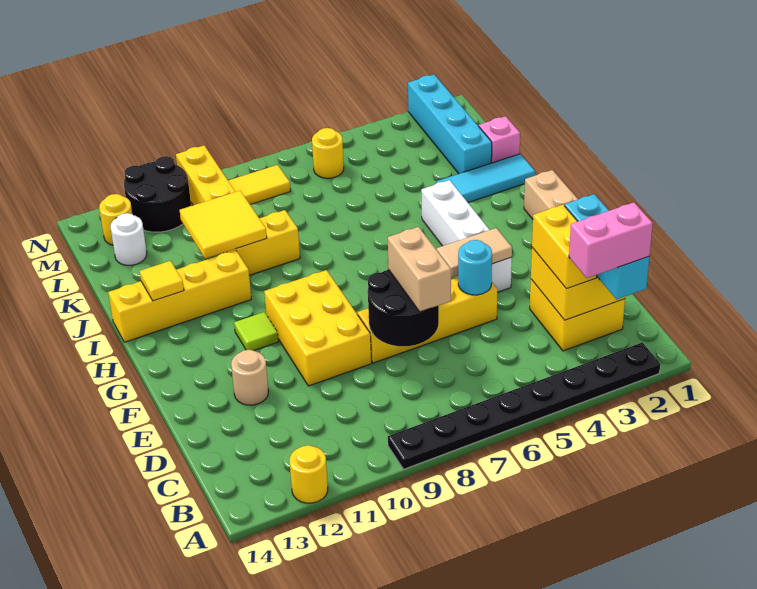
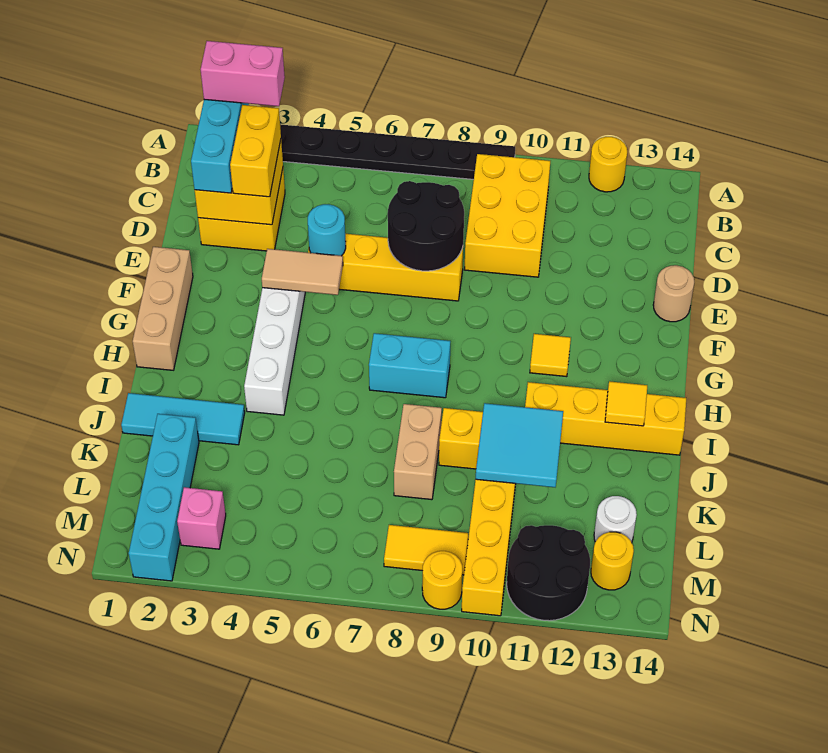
tan 1x2 brick [388,227,451,312] -> tan 1x2 brick moved to [394,404,442,500]
yellow 2x3 brick [264,270,372,386] -> yellow 2x3 brick moved to [465,154,550,277]
tan 1x1 round brick [231,350,268,405] -> tan 1x1 round brick moved to [653,265,694,322]
lime 1x1 tile [234,312,278,351] -> yellow 1x1 tile [530,334,571,377]
none -> cyan 1x2 brick [369,333,450,398]
yellow 2x2 tile [180,191,267,259] -> cyan 2x2 tile [476,403,563,487]
pink 1x1 brick [479,116,520,163] -> pink 1x1 brick moved to [177,487,226,549]
yellow 1x1 round brick [312,128,344,178] -> yellow 1x1 round brick moved to [422,551,462,609]

